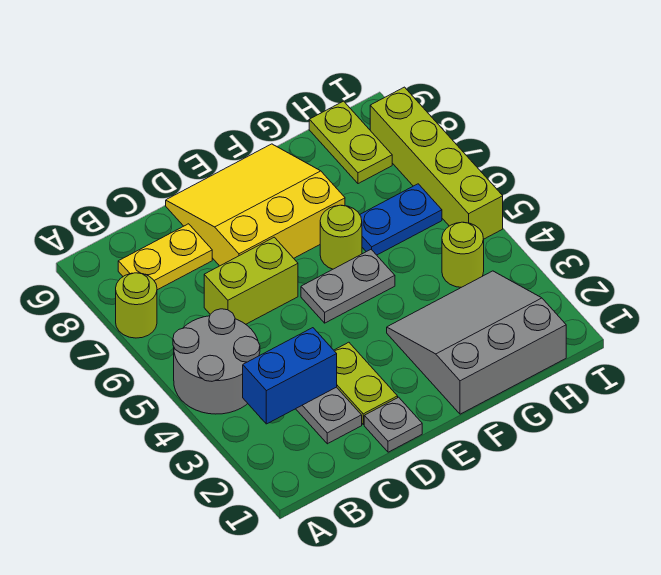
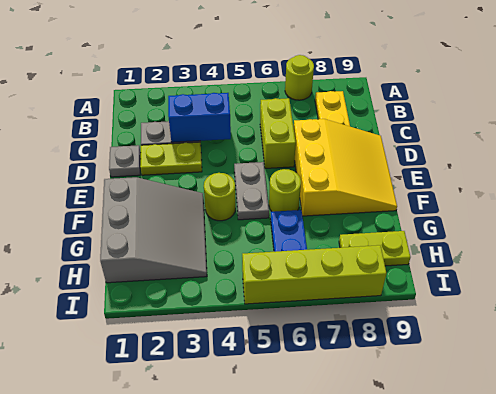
grey 2x2 round brick [173,309,260,414] -> none
blue 1x2 brick [243,328,337,424] -> blue 1x2 brick turned to [168,93,231,142]
lime 1x1 round brick [442,222,484,287] -> lime 1x1 round brick moved to [204,173,236,221]

